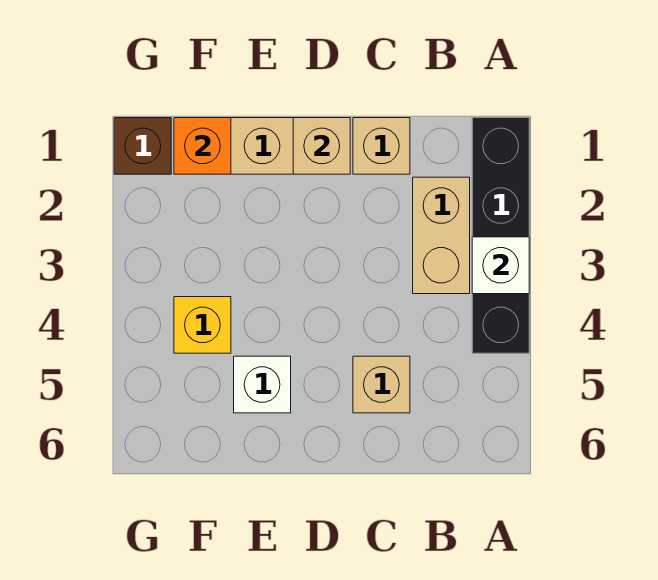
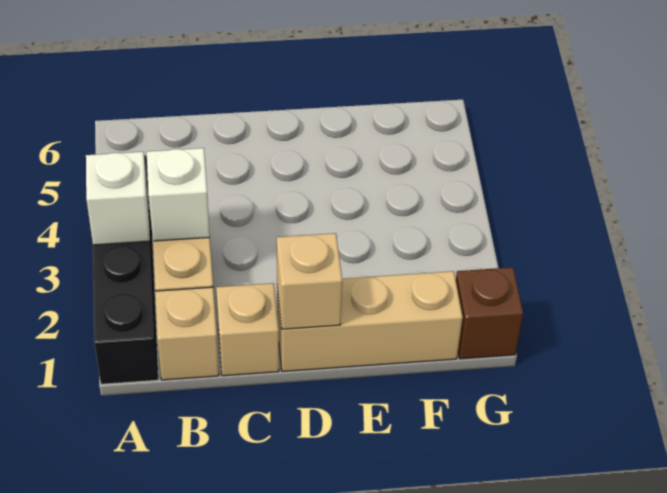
tan 1x1 brick [353,356,410,413] -> tan 1x1 brick moved to [155,287,219,380]
white 1x1 brick [234,356,291,413] -> white 1x1 brick moved to [147,148,210,241]
orange 1x1 brick [174,118,231,174] -> none
yellow 1x1 brick [174,297,231,353] -> none

